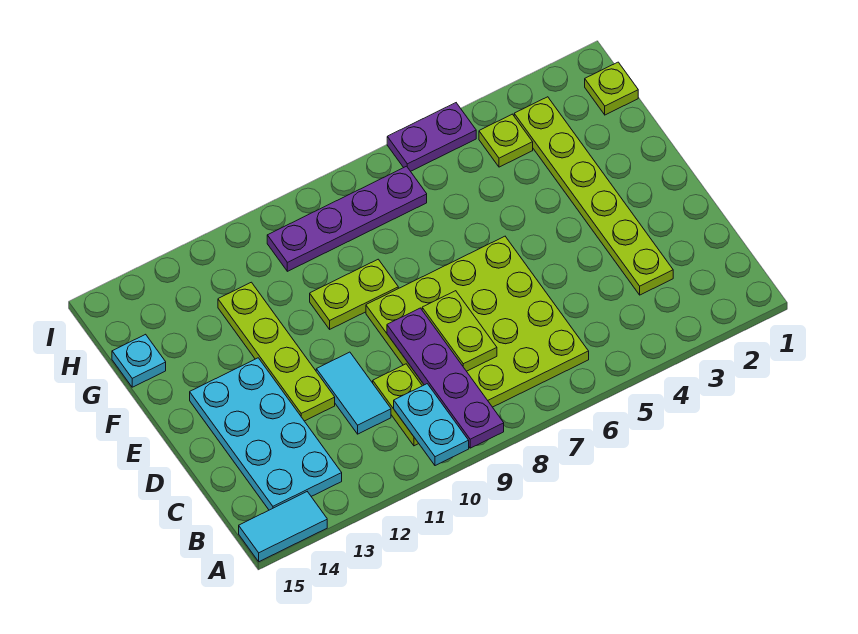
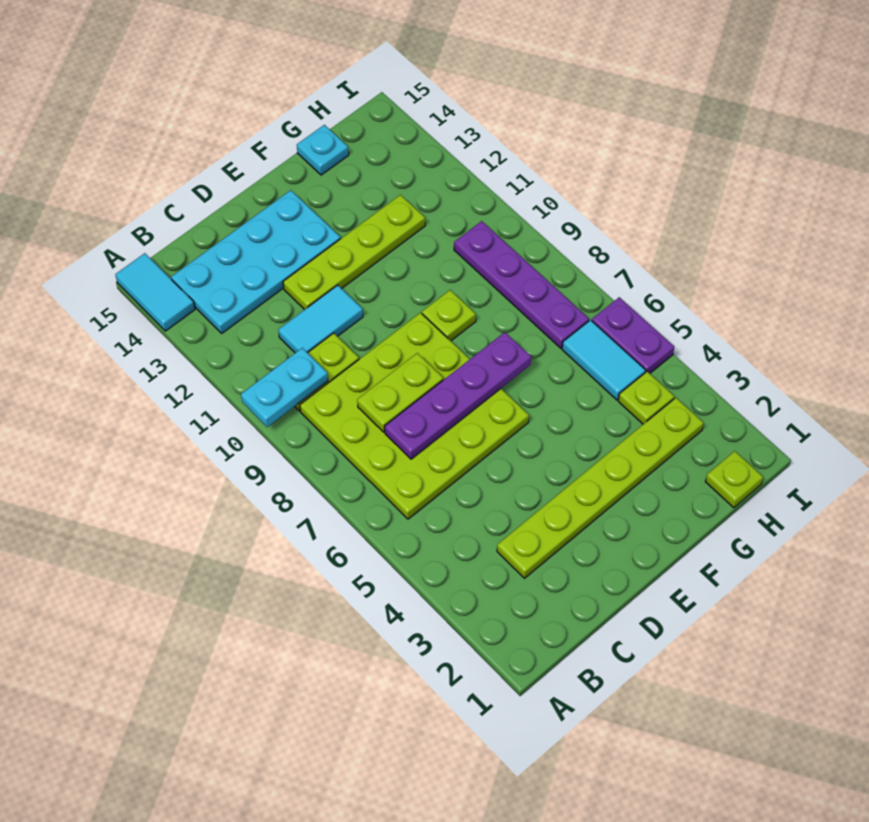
purple 1x4 plate [387,308,504,448] -> purple 1x4 plate moved to [385,332,531,459]
lime 1x2 plate [310,259,398,329] -> lime 1x1 plate [422,290,476,341]
none -> cyan 1x2 tile [562,320,646,400]

